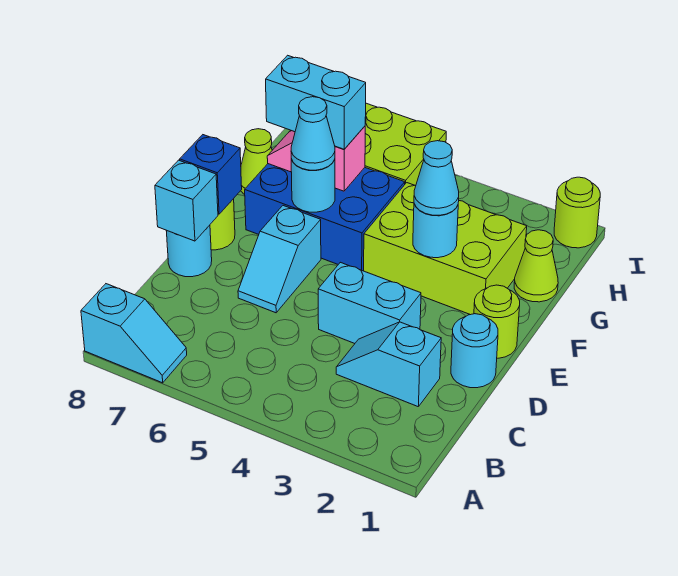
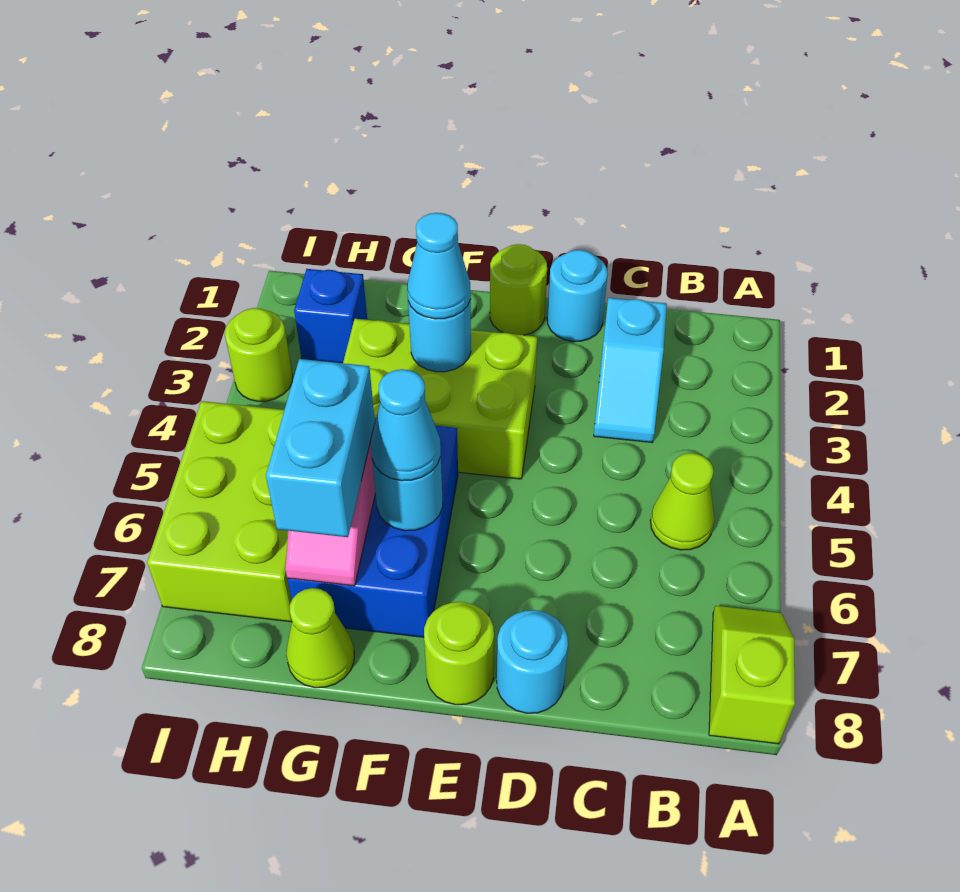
cyan 1x2 slope [81,284,187,383] -> lime 1x2 slope [709,606,795,744]
cyan 1x2 brick [318,262,421,343] -> none
cyan 1x2 slope [238,206,321,313] -> none
cyan 1x1 brick [155,160,218,241] -> none
blue 1x1 brick [180,135,242,214] -> blue 1x1 brick moved to [294,269,367,363]
lime 2x3 brick [364,183,527,315] -> lime 2x3 brick turned to [343,319,537,479]
lime 1x1 cone [514,230,558,302] -> lime 1x1 cone moved to [650,453,715,550]
lime 1x1 round brick [554,177,600,248] -> lime 1x1 round brick moved to [225,308,293,401]

